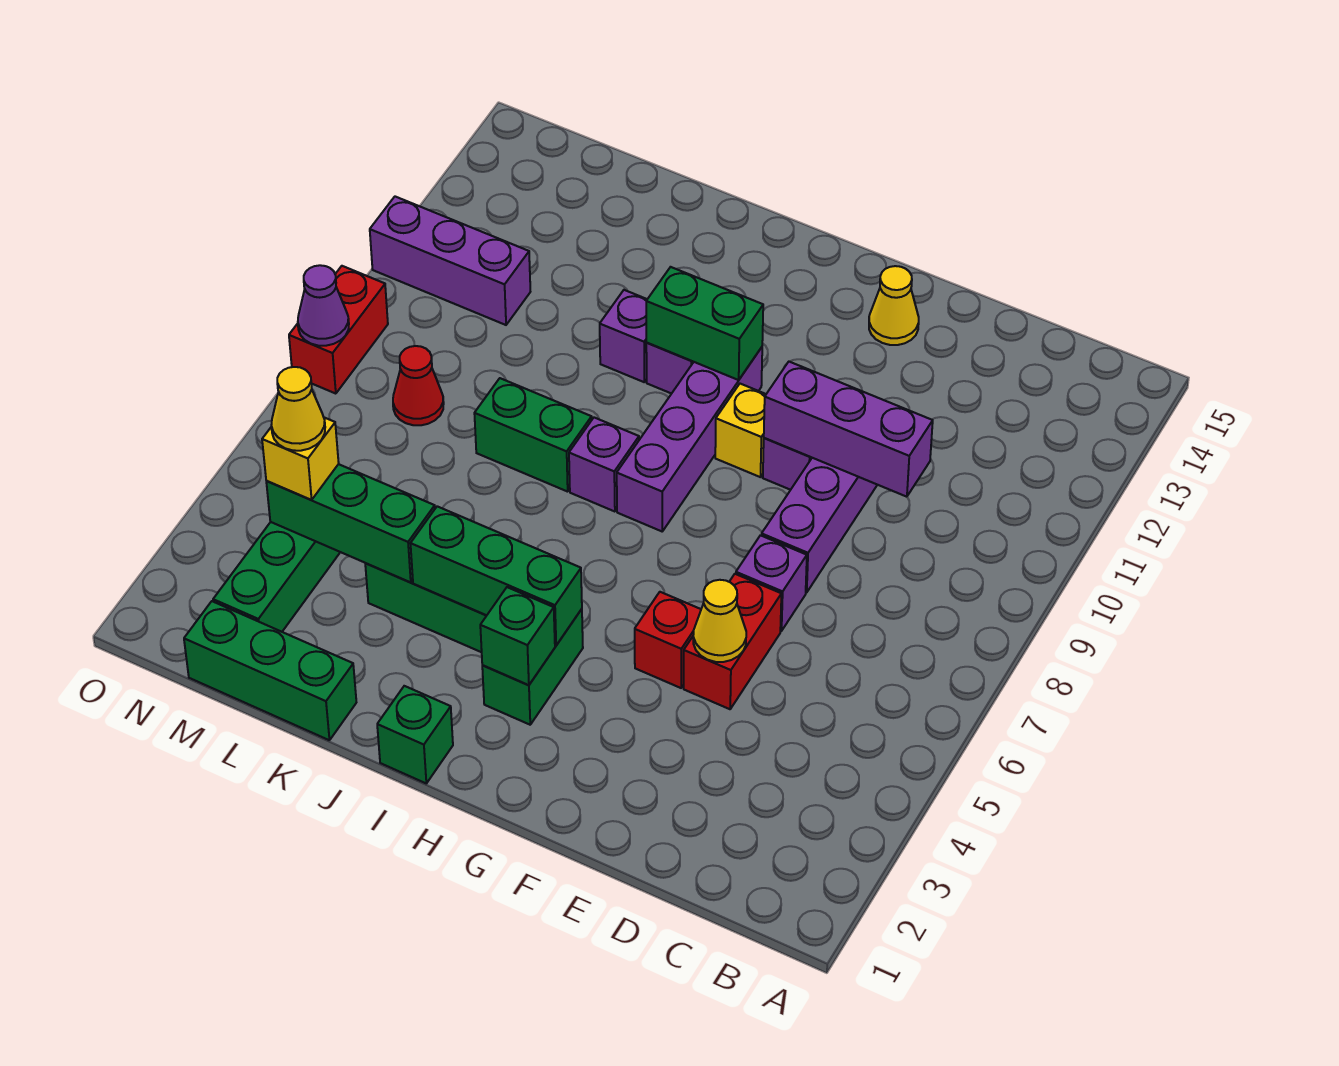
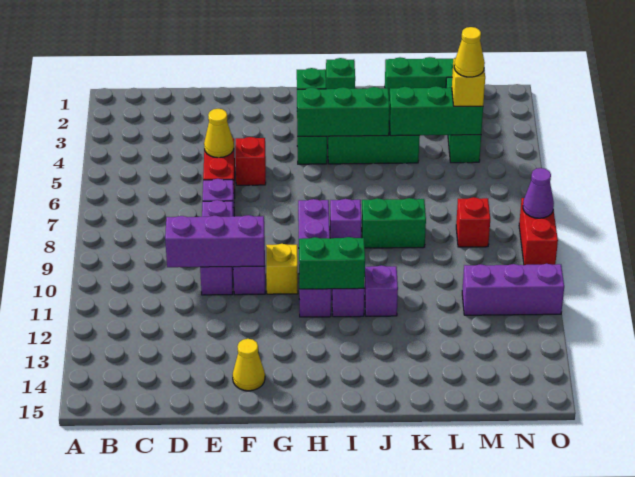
red 1x1 cone [393,346,444,425] -> red 1x1 brick [456,197,490,247]

